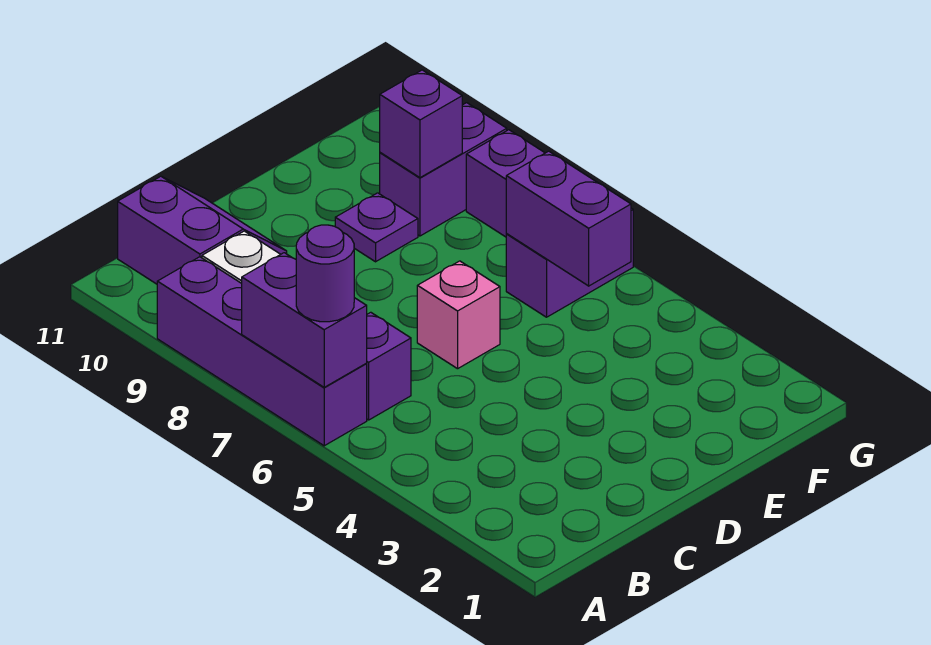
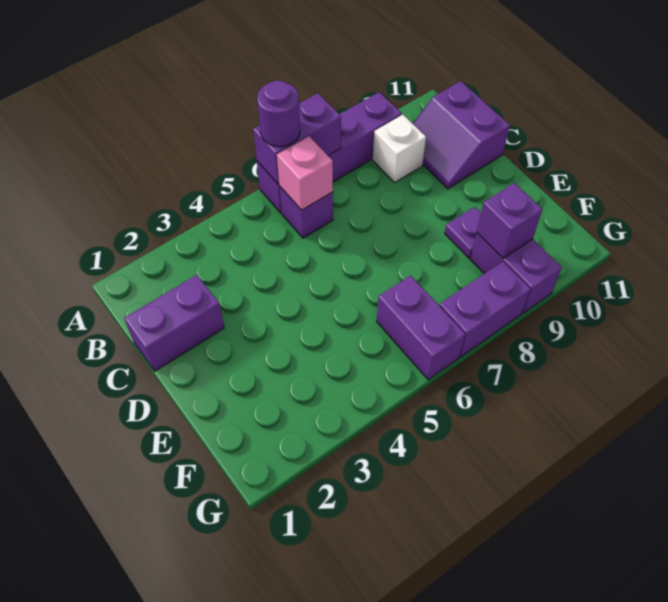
purple 2x2 slope [118,176,287,284] -> purple 2x2 slope turned to [413,81,510,189]
pink 1x1 brick [417,261,500,369] -> pink 1x1 brick moved to [277,136,333,210]
purple 1x2 brick [506,151,631,286] -> purple 1x2 brick moved to [124,275,224,371]

